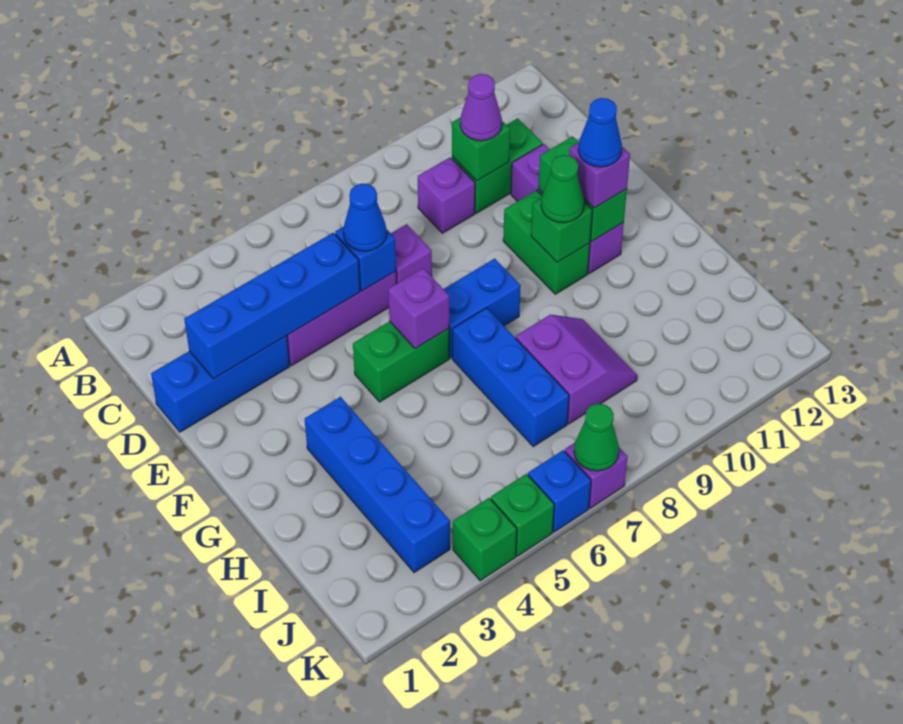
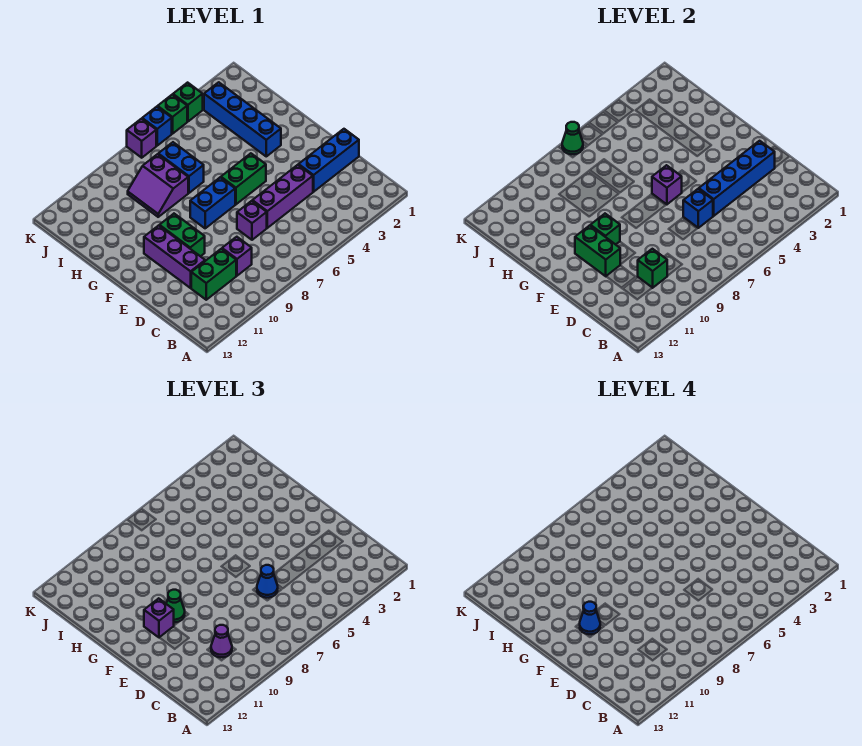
blue 1x3 brick [452,308,569,447] -> blue 1x2 brick [158,142,204,193]

